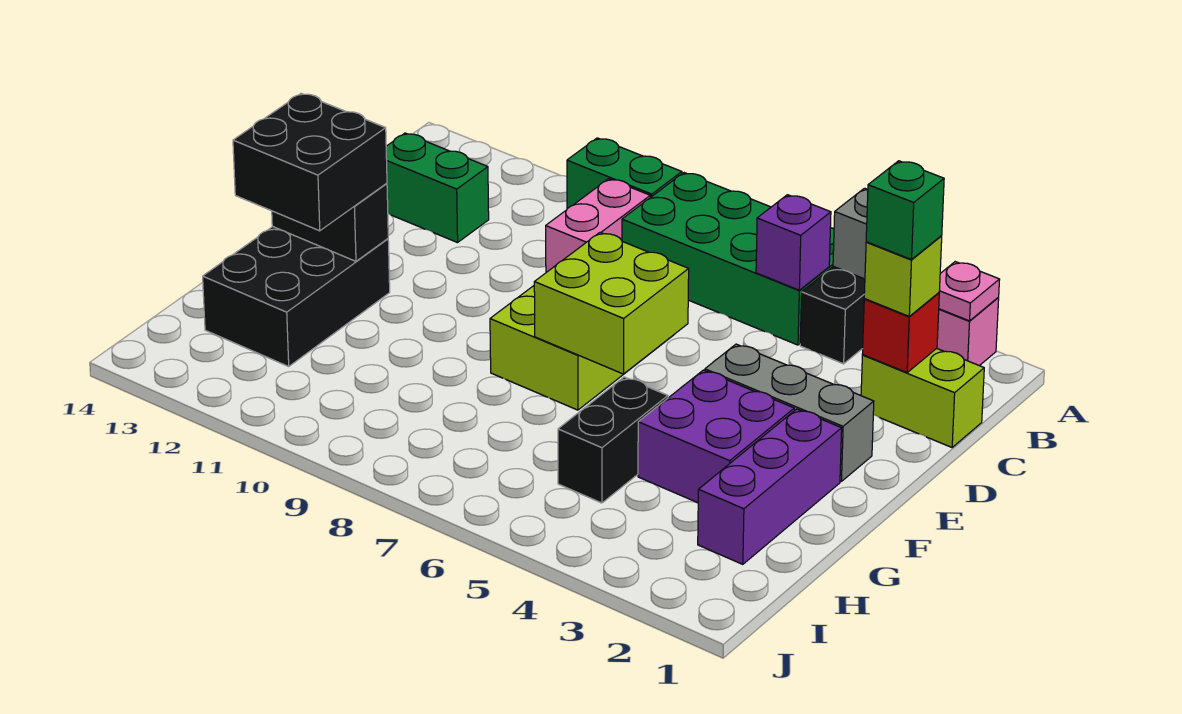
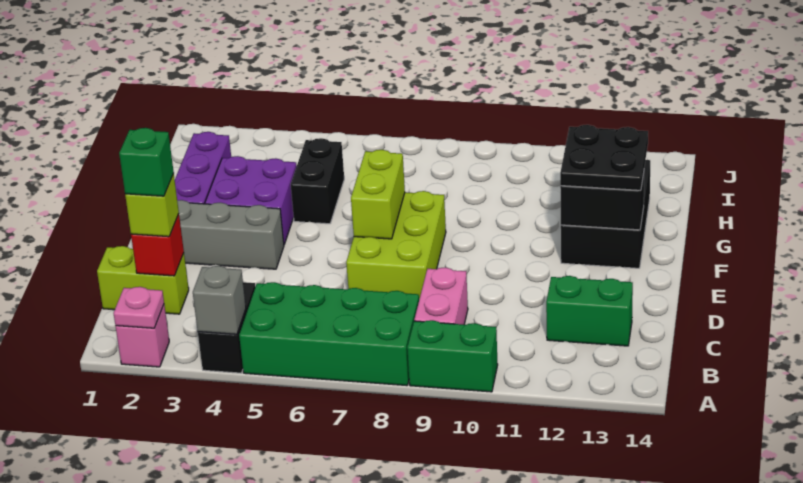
purple 1x1 brick [756,195,831,290] -> none
lime 2x2 brick [534,233,689,374] -> lime 1x2 brick [351,150,405,239]
black 2x2 brick [233,94,387,231] -> black 2x2 plate [560,125,648,190]

